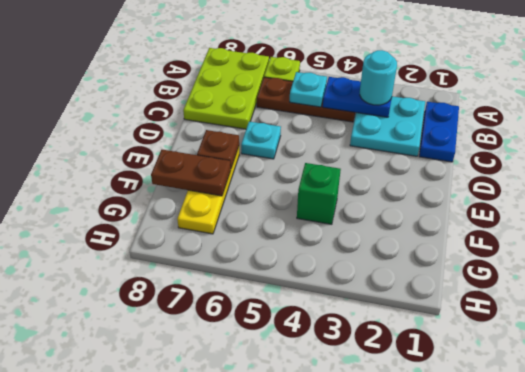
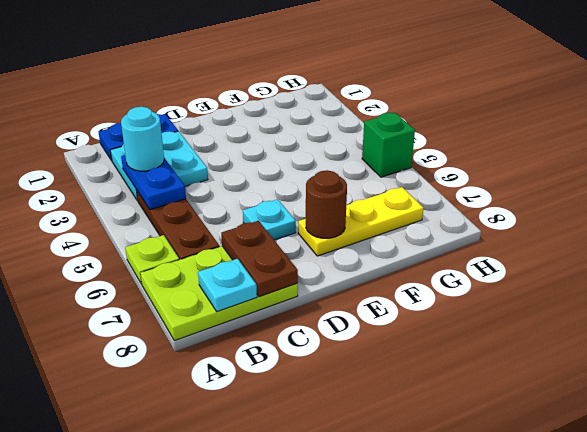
cyan 1x1 plate [290,72,327,107] -> cyan 1x1 plate moved to [198,259,257,311]
brown 1x1 plate [197,130,239,168] -> brown 1x1 round brick [306,170,347,238]
green 1x1 brick [297,163,341,224] -> green 1x1 brick moved to [362,113,415,177]
brown 1x2 plate [151,150,231,196] -> brown 1x2 plate moved to [221,221,298,297]

